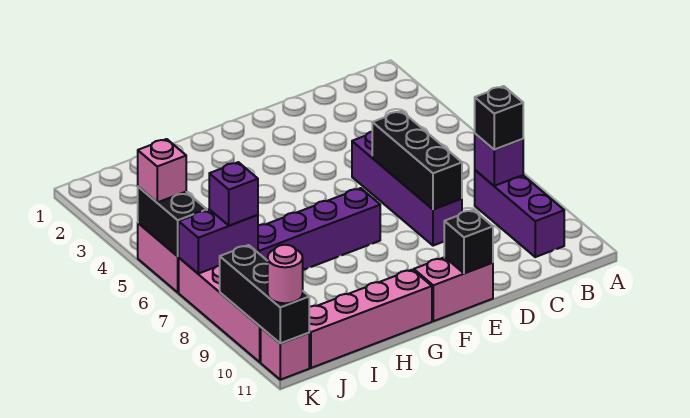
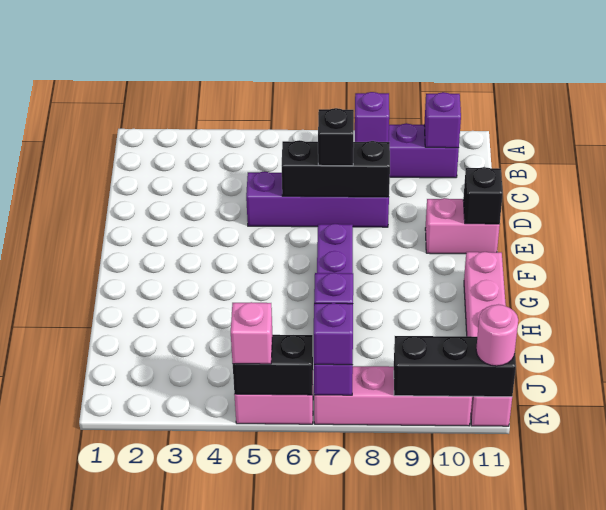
black 1x1 brick [475,86,523,149] -> black 1x1 brick moved to [318,108,354,166]
none -> purple 1x1 brick [424,92,461,148]
pink 1x2 brick [414,257,493,321] -> pink 1x2 brick turned to [425,198,500,254]
none -> purple 1x1 brick [314,303,353,365]

